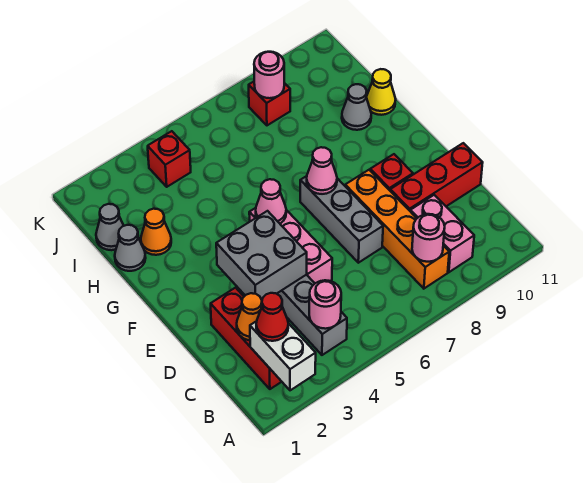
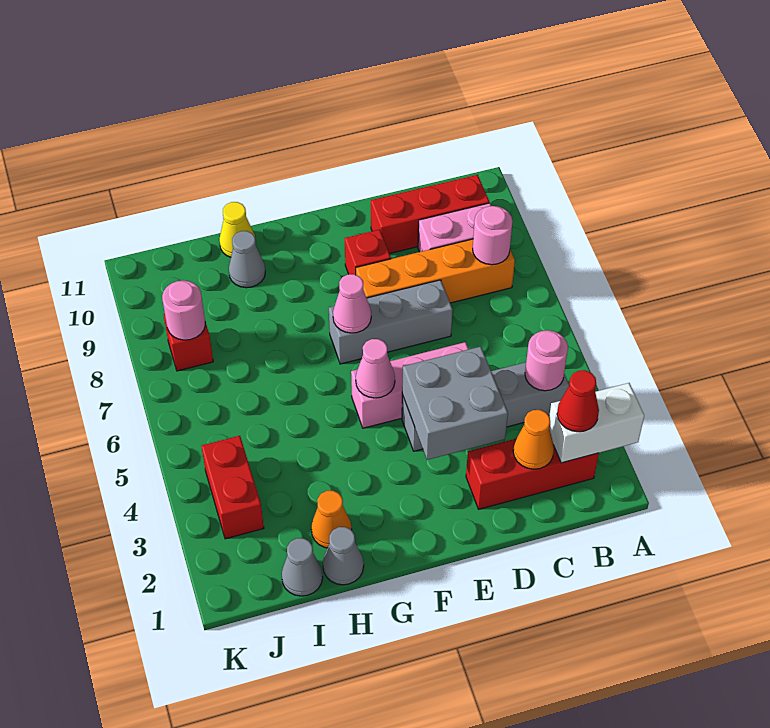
red 1x3 brick [390,143,483,211] -> red 1x3 brick turned to [371,175,489,254]
red 1x1 brick [148,131,191,187] -> red 1x2 brick [201,436,264,539]

